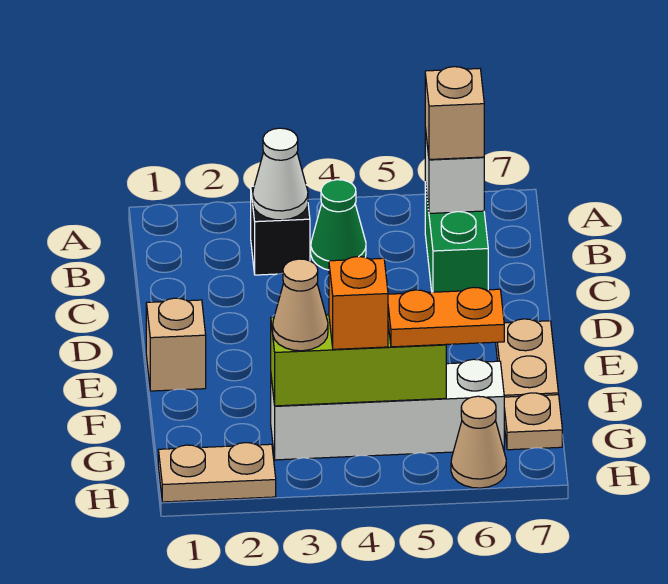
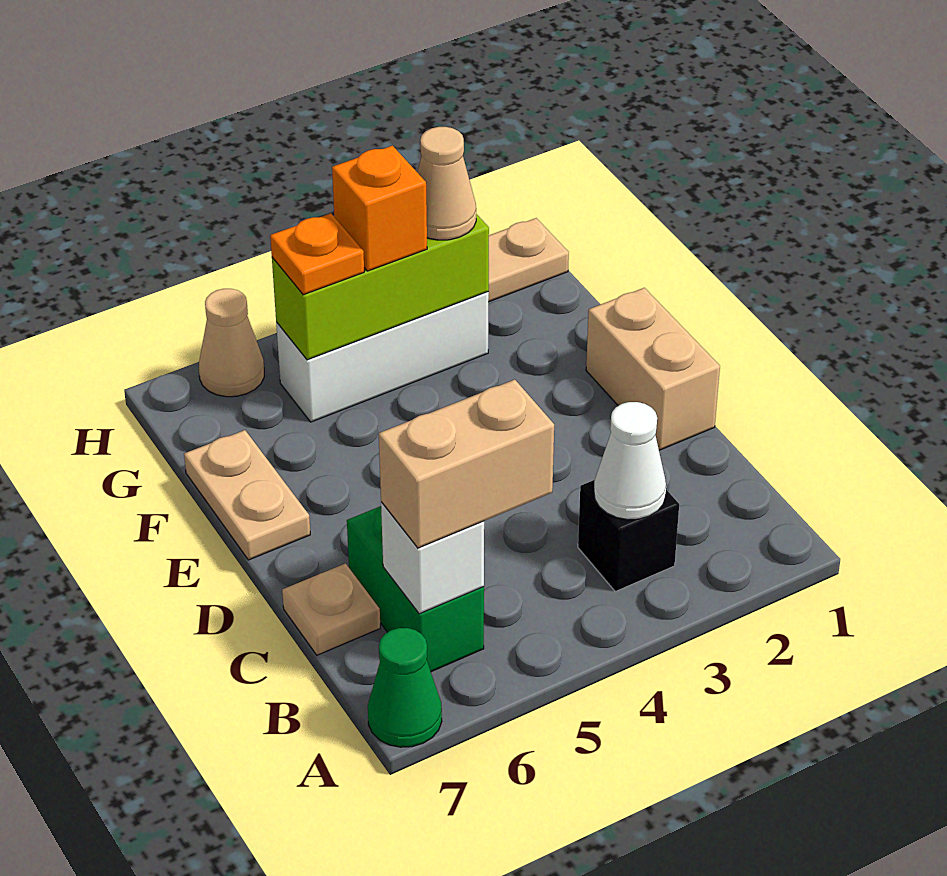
green 1x1 cone [311,180,366,270] -> green 1x1 cone moved to [368,628,442,747]
tan 1x1 brick [425,67,484,159] -> tan 1x2 brick [379,380,554,548]
tan 1x1 brick [146,298,206,391] -> tan 1x2 brick [586,288,720,450]
white 1x4 brick [271,359,504,460] -> white 1x3 brick [276,292,489,422]
orange 1x2 plate [388,287,504,347] -> orange 1x1 plate [270,213,364,295]
tan 1x1 plate [504,393,562,450] -> tan 1x1 plate moved to [282,563,380,655]

